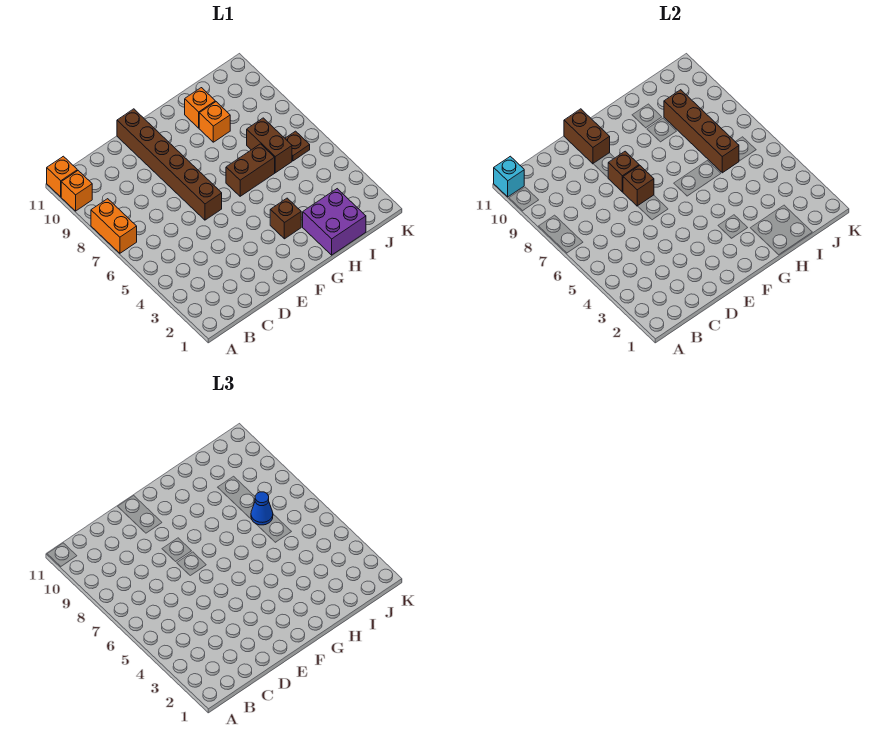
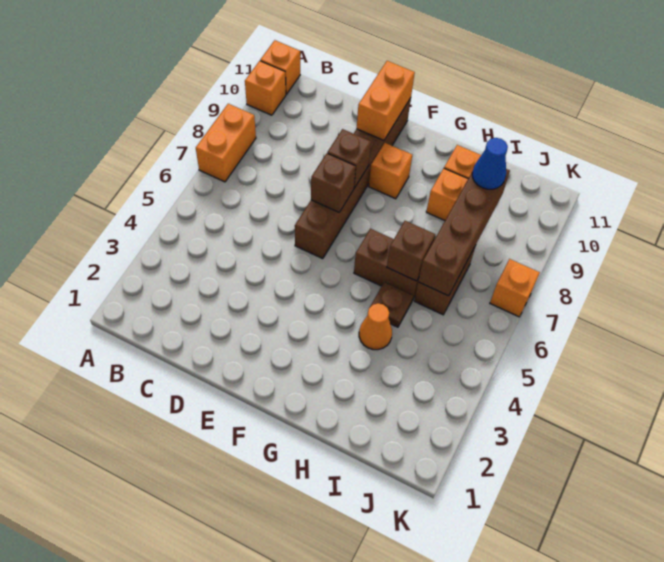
cyan 1x1 brick [494,156,524,197] -> none
brown 1x2 brick [564,109,610,164] -> orange 1x2 brick [357,61,415,140]
none -> orange 1x1 brick [369,143,412,199]
brown 1x1 brick [270,198,301,239] -> brown 1x1 brick moved to [387,221,435,281]
purple 2x2 brick [303,189,366,255] -> none
none -> orange 1x1 cone [359,303,392,350]
blue 1x1 cone [251,492,273,525] -> blue 1x1 cone moved to [472,138,508,189]
brown 1x1 plate [285,131,310,161] -> brown 1x1 plate moved to [370,282,413,327]
none -> orange 1x1 brick [490,259,540,317]

